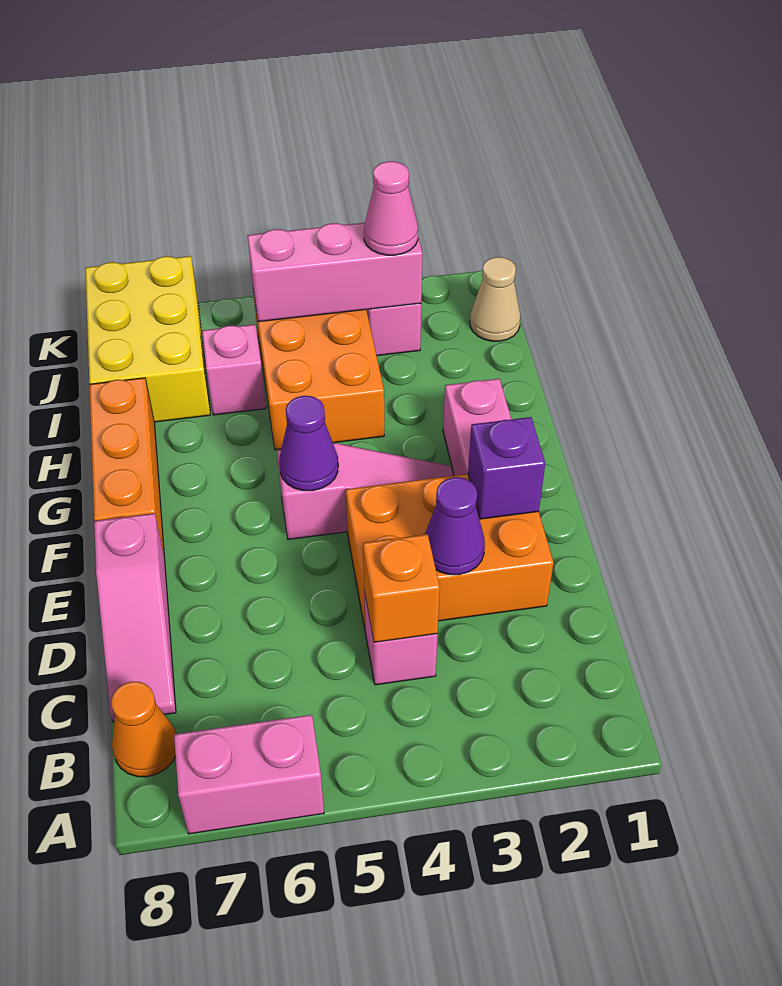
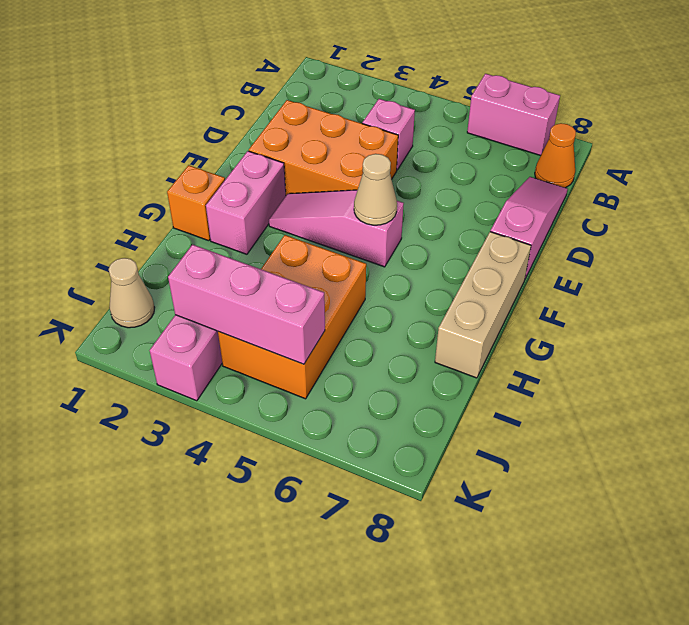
orange 1x1 brick [363,534,440,642] -> orange 1x1 brick moved to [167,165,225,241]
purple 1x1 cone [425,477,485,575] -> none
purple 1x1 brick [468,417,545,519] -> none
purple 1x1 cone [279,396,338,491] -> tan 1x1 cone [354,154,397,225]
orange 1x3 brick [89,378,164,553] -> tan 1x3 brick [435,232,531,378]
pink 1x1 brick [202,325,266,415] -> none
yellow 2x3 brick [85,256,210,422] -> none
pink 1x1 cone [364,161,418,255] -> none

